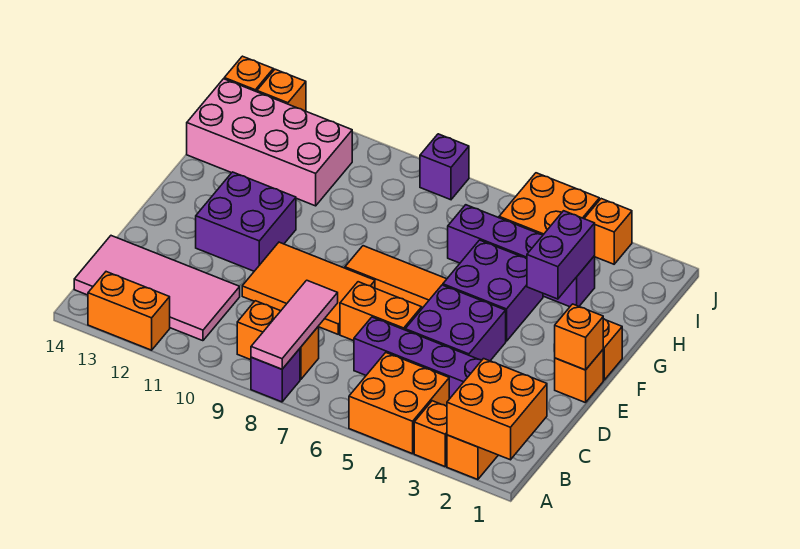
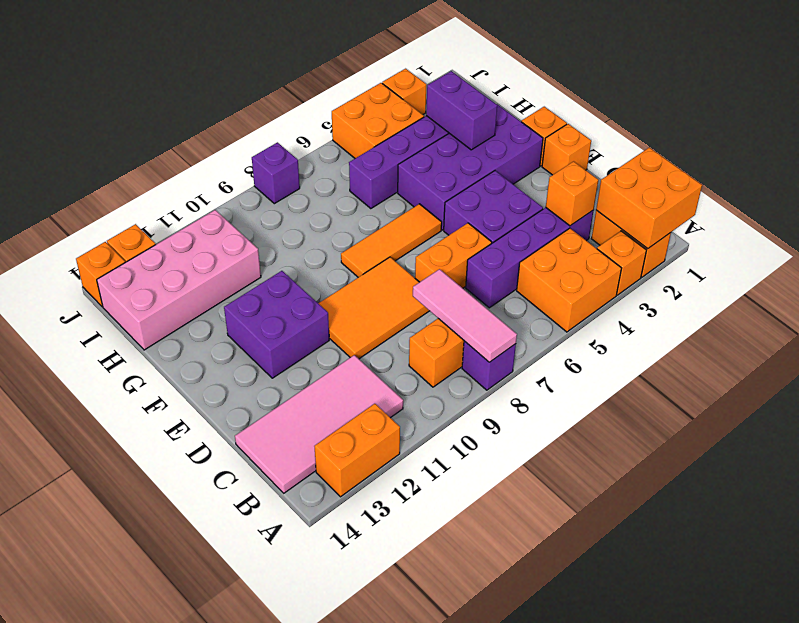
orange 1x1 brick [555,304,603,370] -> orange 1x1 brick moved to [546,161,598,226]
purple 2x2 brick [443,240,543,341] -> purple 2x4 brick [398,104,543,230]

